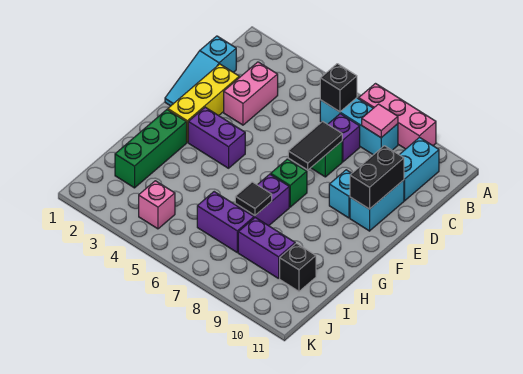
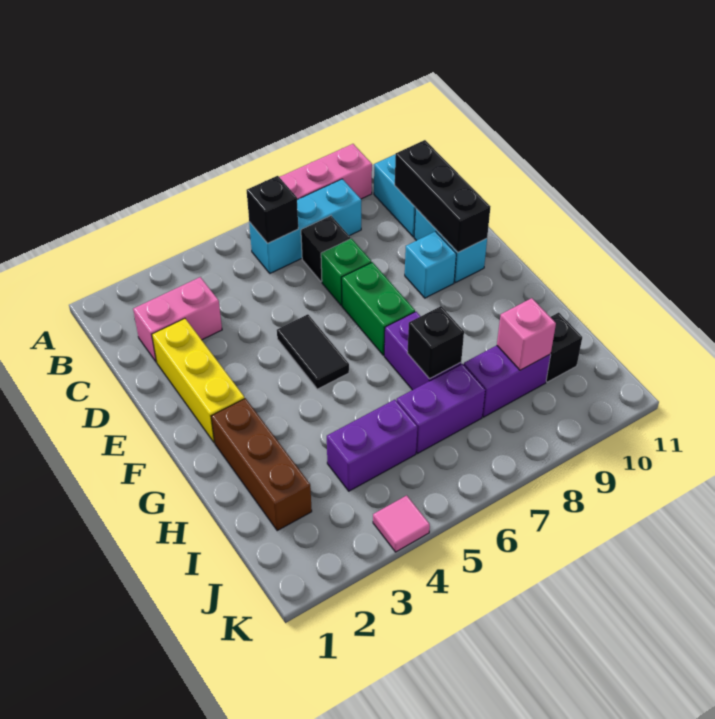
pink 1x1 tile [362,104,398,138] -> pink 1x1 tile moved to [373,495,430,552]
cyan 1x3 slope [165,36,236,106] -> none
pink 1x2 brick [224,62,278,125] -> pink 1x2 brick turned to [133,277,222,362]
purple 1x1 brick [328,114,360,162] -> black 1x1 brick [301,216,351,282]
black 1x2 tile [288,121,342,170] -> black 1x2 tile moved to [277,314,349,389]
black 1x2 brick [350,146,404,209] -> black 1x3 brick [395,140,490,252]
purple 1x2 brick [188,107,245,168] -> purple 1x2 brick moved to [327,400,417,491]
green 1x1 brick [271,159,307,207] -> green 1x2 brick [342,262,415,355]
green 1x3 brick [115,110,187,188] -> brown 1x3 brick [211,398,312,530]
black 1x1 tile [235,182,272,216] -> black 1x1 brick [407,306,464,379]
pink 1x1 brick [139,181,175,229] -> pink 1x1 brick moved to [497,298,556,370]

